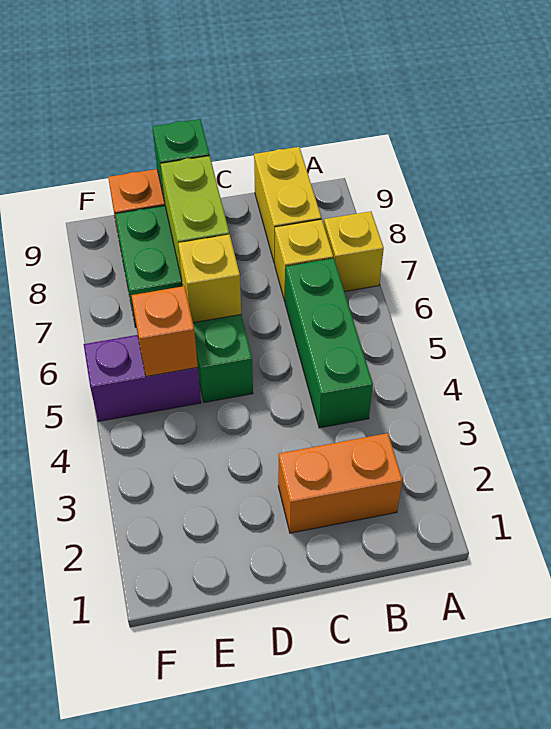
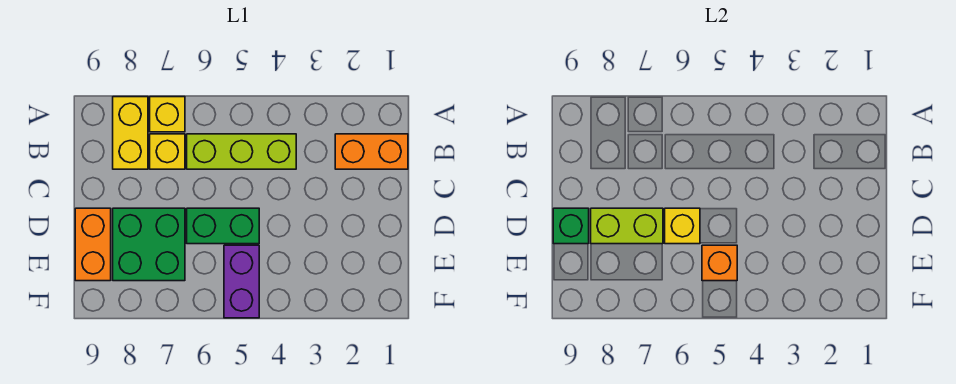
orange 1x2 brick [278,433,403,533] -> orange 1x2 brick turned to [335,134,408,169]
green 1x3 brick [285,258,373,428] -> lime 1x3 brick [187,134,296,169]
yellow 1x2 brick [254,147,321,263] -> yellow 1x2 brick turned to [113,97,148,169]

